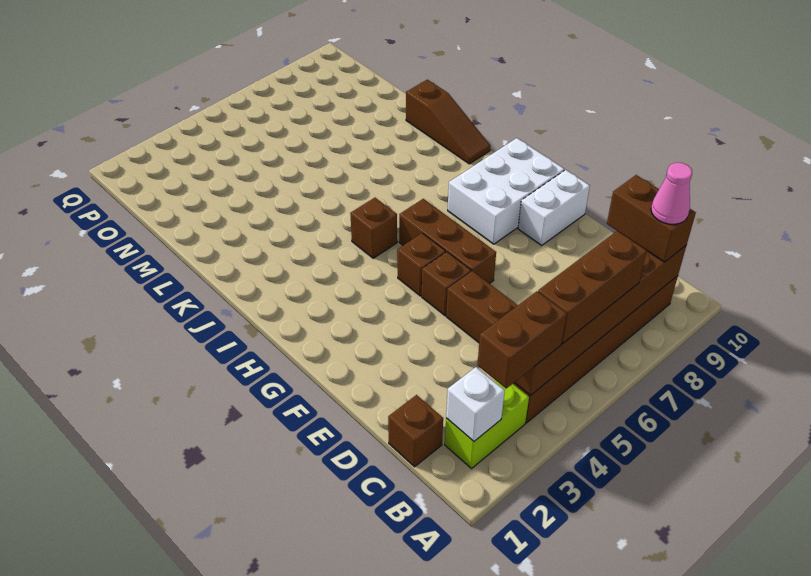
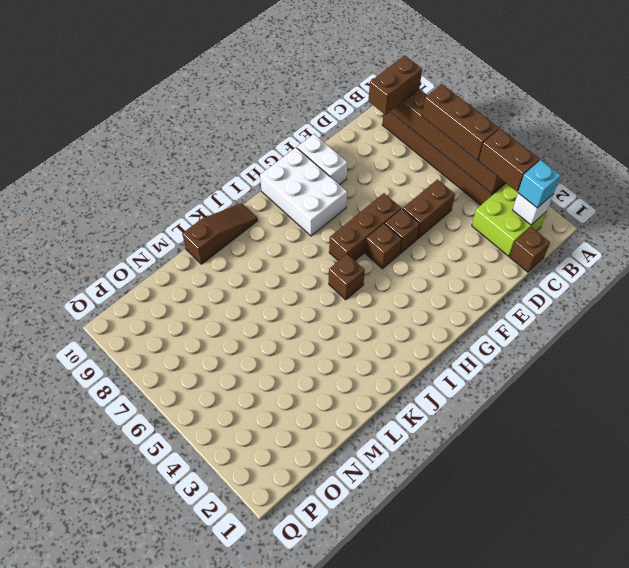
lime 1x2 brick [445,380,529,468] -> lime 2x2 brick [472,184,547,256]
none -> cyan 1x1 brick [518,160,561,208]
pink 1x1 cone [651,163,692,224] -> none

